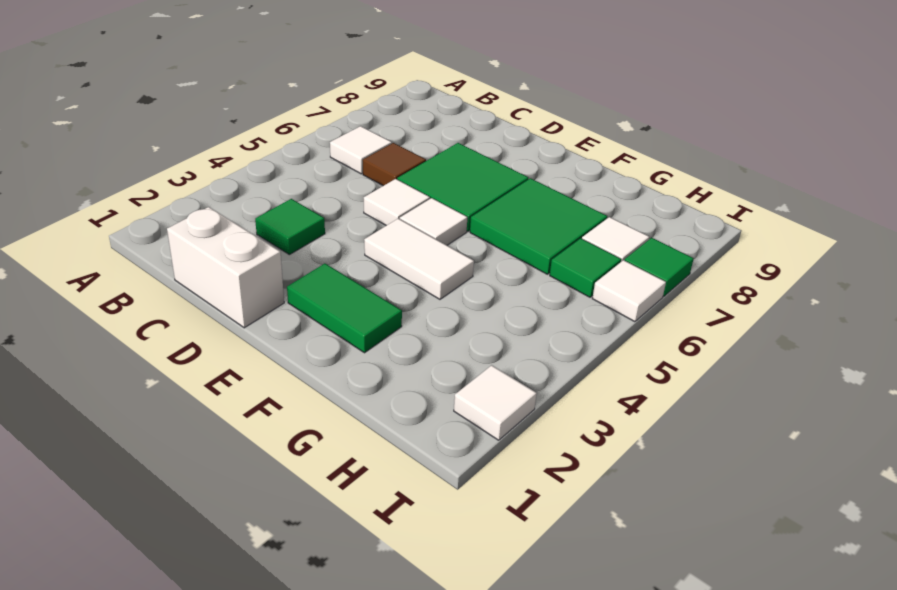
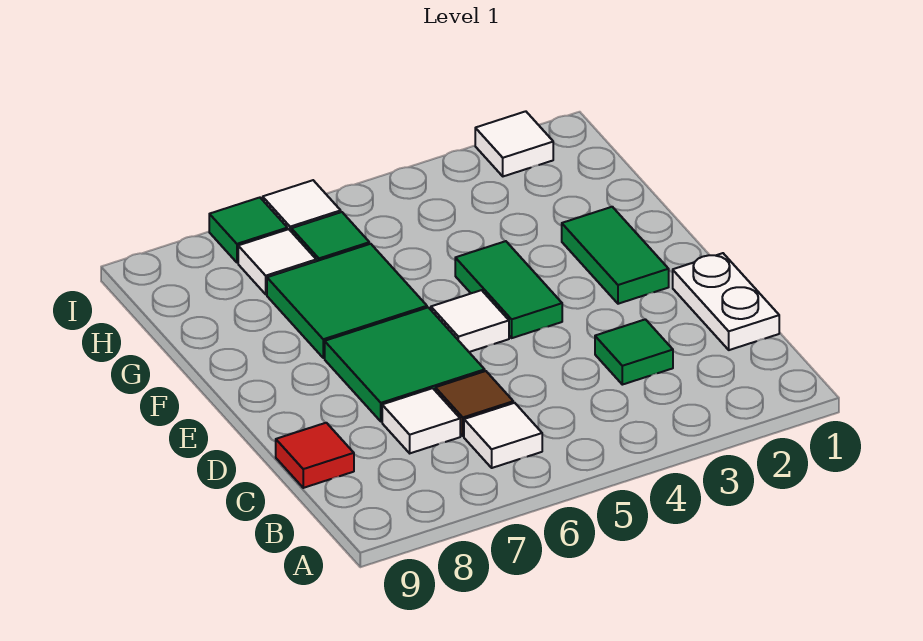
white 1x2 brick [167,207,284,328] -> white 1x2 plate [673,253,779,350]
none -> red 1x1 tile [276,423,354,488]
white 1x1 tile [364,179,430,226] -> white 1x1 tile moved to [382,388,460,453]
white 1x2 tile [364,219,474,299] -> green 1x2 tile [455,241,562,338]

